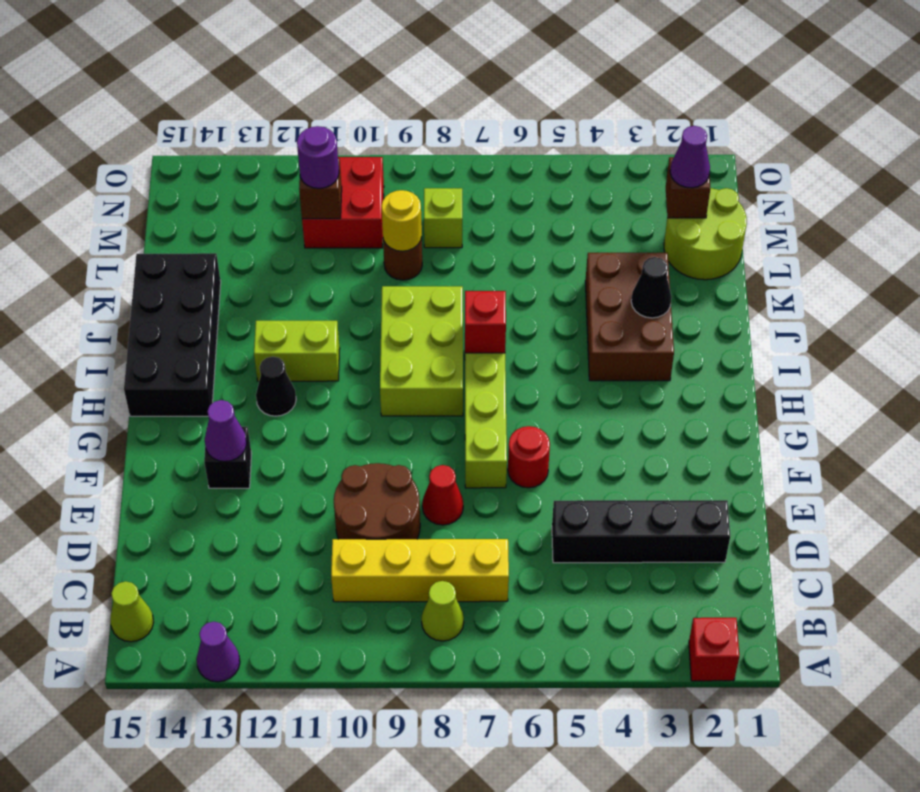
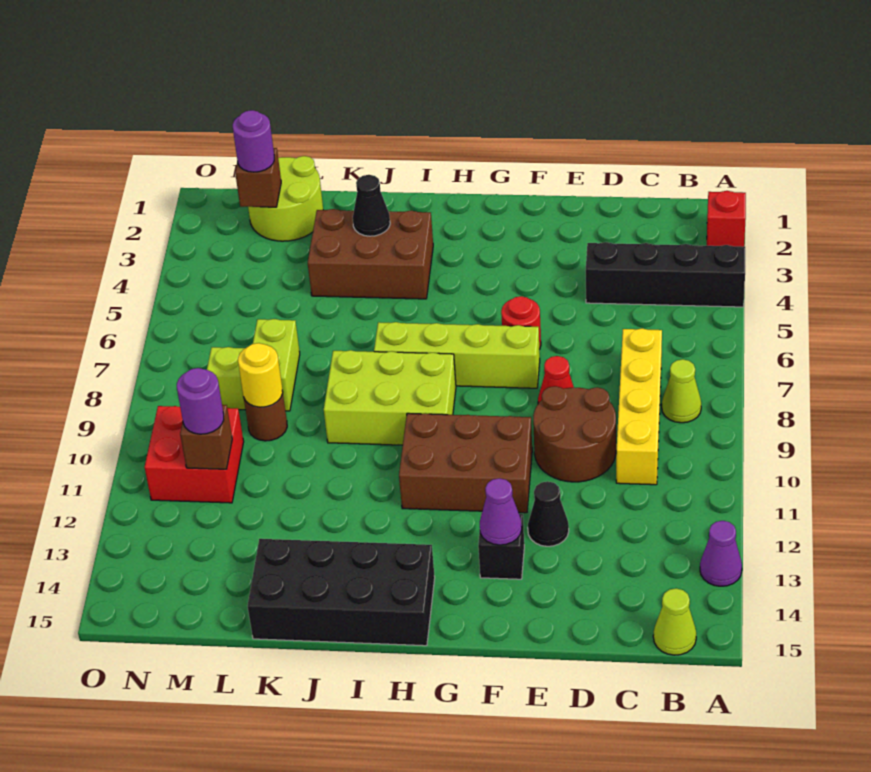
black 1x4 brick [552,500,730,563] -> black 1x4 brick turned to [586,242,745,307]
none -> brown 2x3 brick [399,413,532,513]
black 1x1 cone [256,357,296,416] -> black 1x1 cone moved to [528,481,569,546]
red 1x1 brick [465,291,506,353] -> none
lime 1x2 brick [254,321,340,381] -> lime 1x2 brick moved to [253,319,300,411]
purple 1x1 cone [670,126,710,188] -> purple 1x1 round brick [233,110,274,172]

